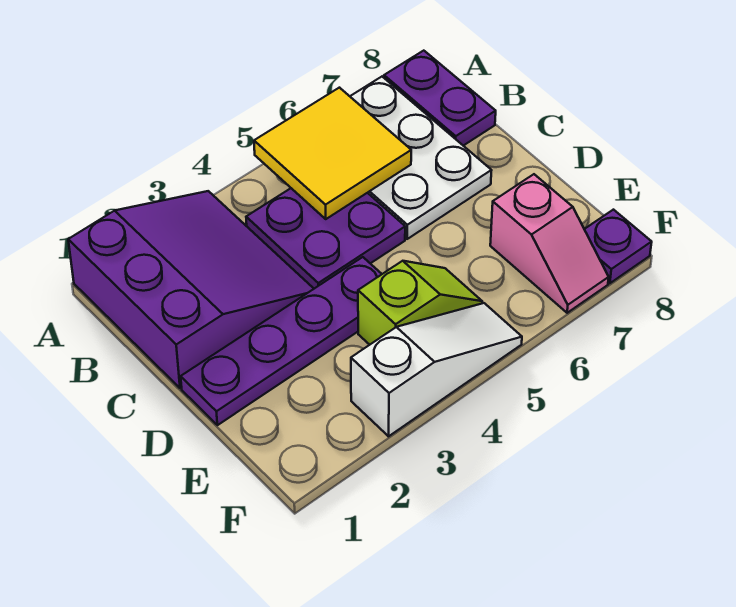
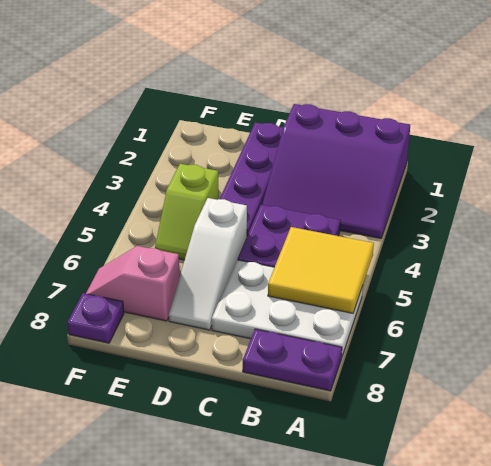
white 1x3 slope [351,303,522,436] -> white 1x3 slope moved to [169,198,247,330]

